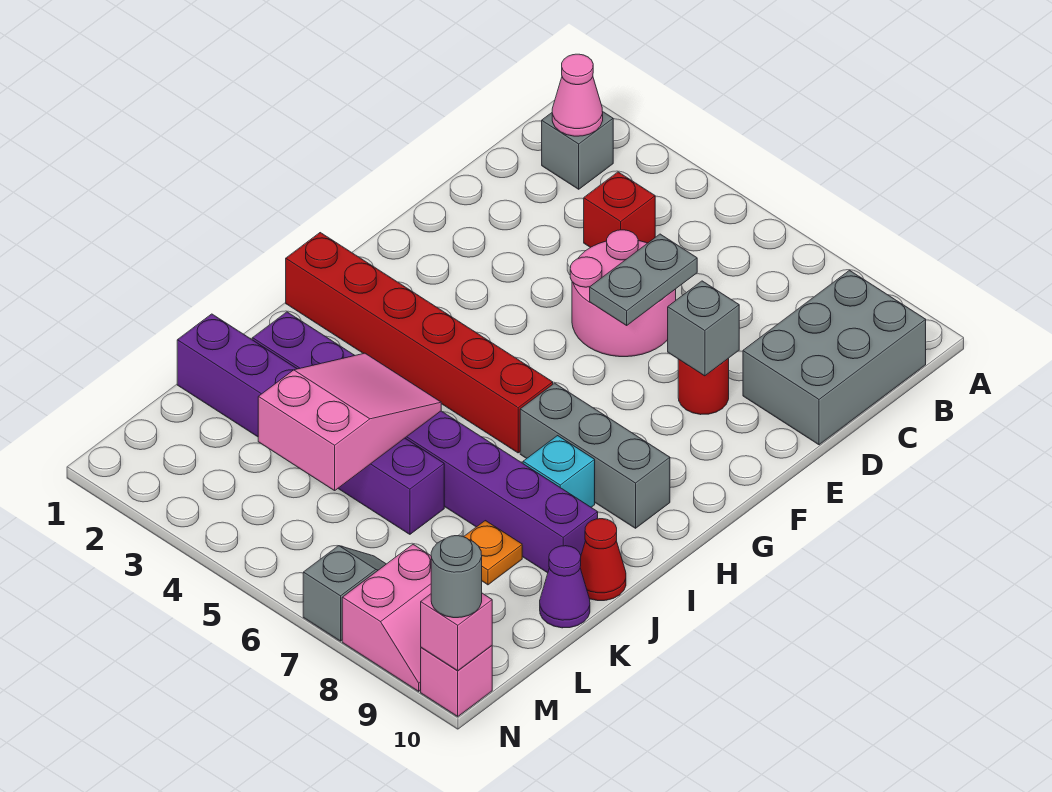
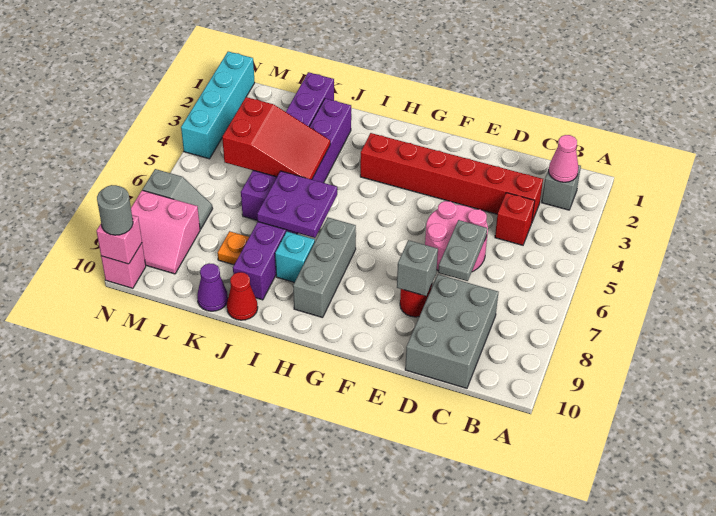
grey 2x3 brick [743,270,926,445] -> grey 2x3 brick turned to [405,274,498,388]
grey 1x2 plate [590,234,697,325] -> grey 1x2 plate turned to [438,220,487,281]
red 1x6 brick [286,233,553,453] -> red 1x6 brick turned to [360,133,543,222]
none -> purple 2x2 plate [257,171,337,238]
pink 2x3 slope [258,353,441,491] -> red 2x3 slope [222,97,330,179]
none -> cyan 1x4 brick [181,52,255,159]

